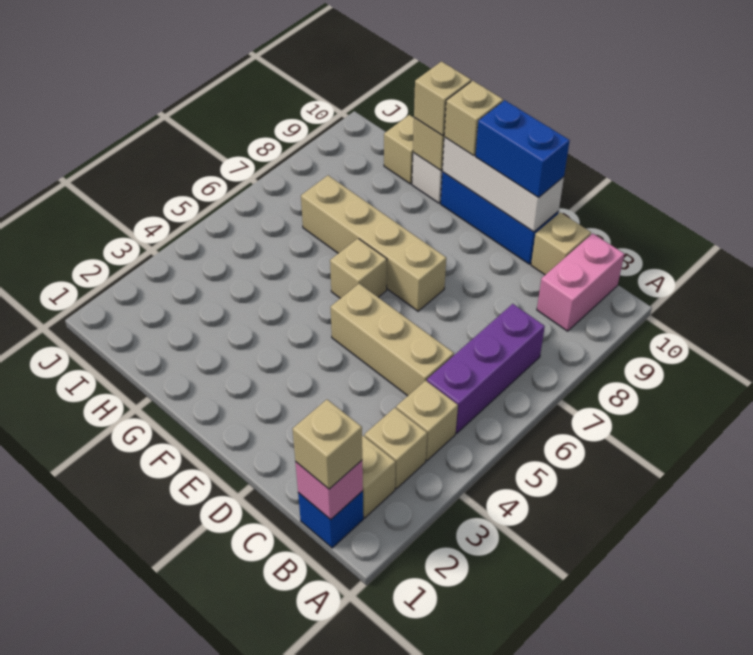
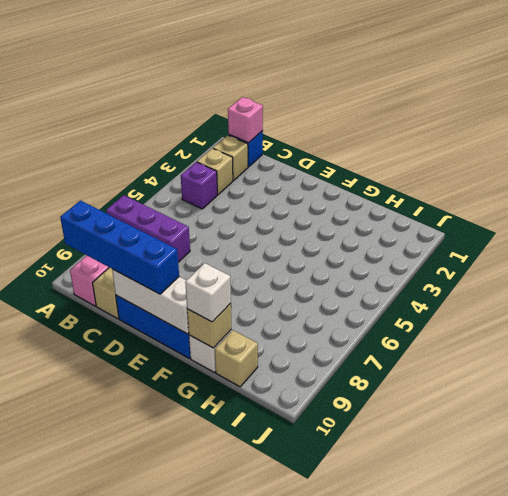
tan 1x1 brick [293,400,362,489] -> none
tan 1x1 brick [396,380,458,461] -> purple 1x1 brick [181,162,218,209]
purple 1x3 brick [427,304,545,433] -> purple 1x3 brick turned to [106,195,190,262]
tan 1x3 brick [331,284,454,396] -> none
blue 1x2 brick [475,100,570,198] -> blue 1x4 brick [60,201,179,294]
tan 1x4 brick [301,176,446,311] -> none
tan 1x1 brick [330,238,387,298] -> none
tan 1x1 brick [444,81,503,156] -> none
tan 1x1 brick [414,61,471,136] -> white 1x1 brick [185,263,231,322]

